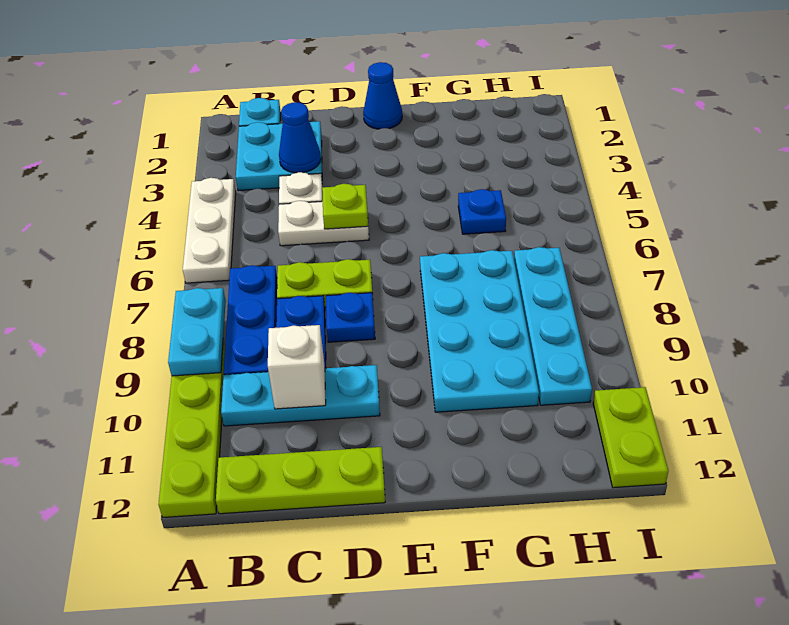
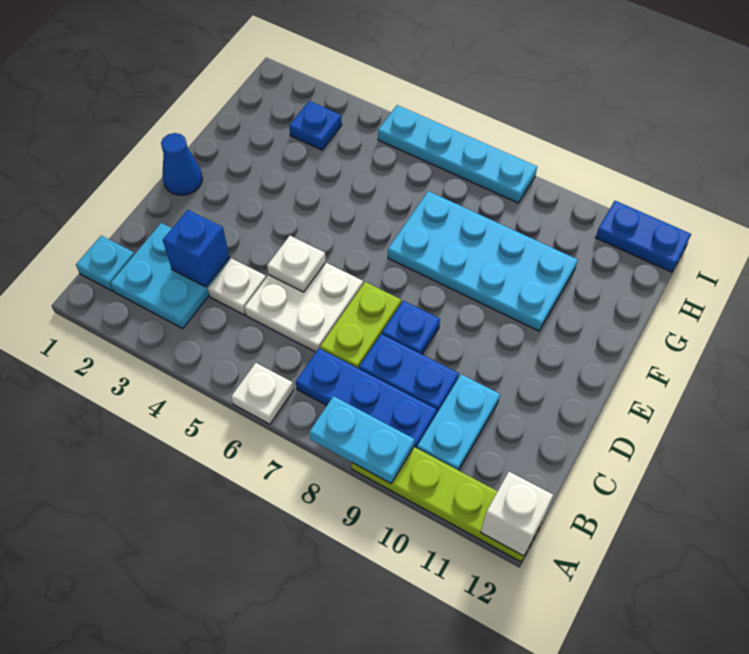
white 1x3 plate [183,178,236,283] -> white 1x1 plate [231,363,294,424]
cyan 1x3 plate [221,365,380,426] -> cyan 1x2 plate [417,374,500,470]
lime 1x3 plate [216,447,385,514] -> none
blue 1x1 cone [279,102,321,173] -> blue 1x1 brick [163,210,229,287]
white 1x2 plate [278,201,369,246] -> white 2x2 plate [244,263,363,352]
white 1x1 brick [268,325,326,409] -> white 1x1 brick moved to [481,472,553,556]
lime 1x1 plate [322,184,368,229] -> white 1x1 plate [267,236,326,292]
blue 1x1 plate [458,189,506,234] -> blue 1x1 plate moved to [289,101,342,150]
cyan 1x4 plate [514,247,592,405] -> cyan 1x4 plate moved to [378,105,537,203]
lime 1x2 plate [593,387,668,488] -> blue 1x2 plate [596,201,691,272]

